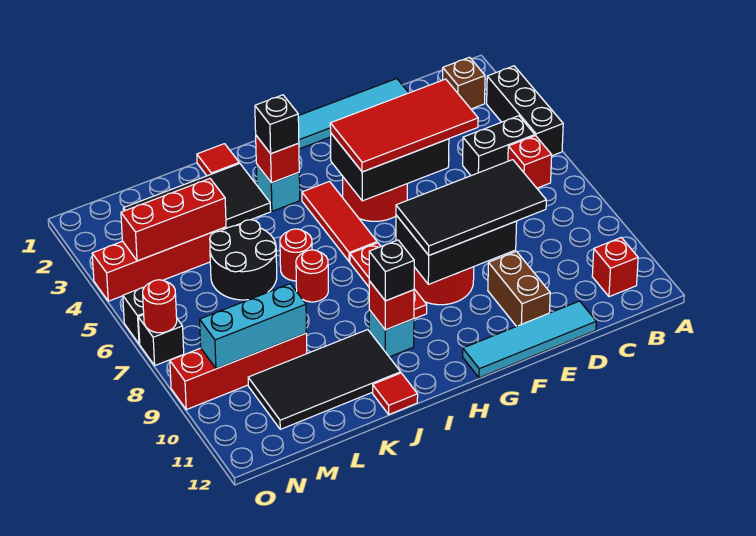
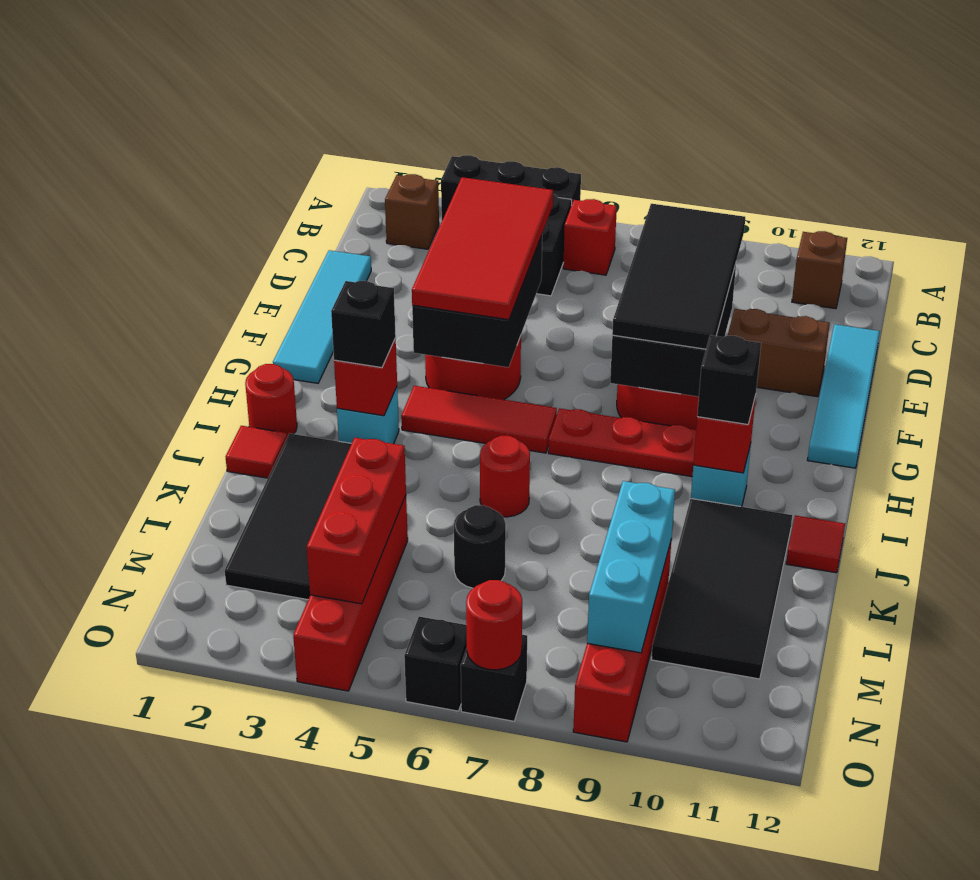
red 1x1 brick [592,238,638,297] -> brown 1x1 brick [792,231,847,309]
red 1x1 round brick [296,250,328,302] -> red 1x1 round brick moved to [245,364,297,437]
black 2x2 round brick [210,220,277,300] -> black 1x1 round brick [454,505,506,588]

